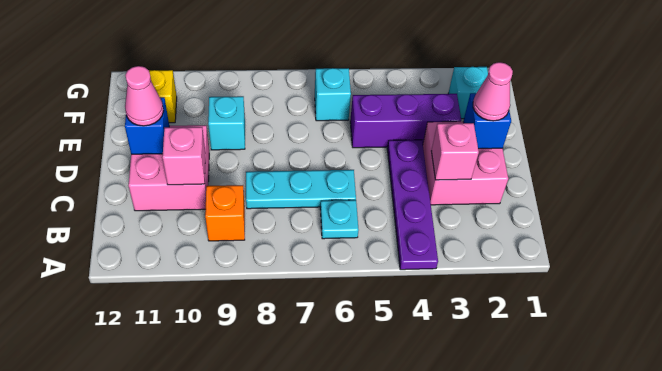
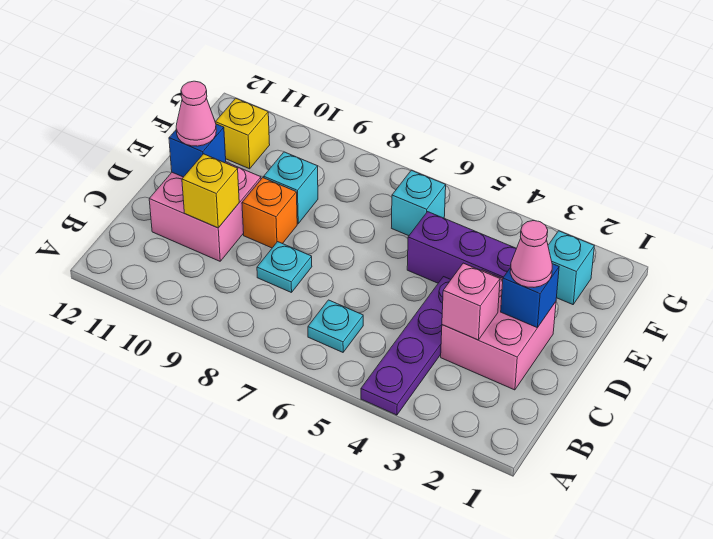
orange 1x1 brick [205,185,245,241] -> orange 1x1 brick moved to [242,178,297,248]
cyan 1x3 plate [246,170,356,209] -> cyan 1x1 plate [257,242,312,293]
pink 1x1 brick [163,127,205,185] -> yellow 1x1 brick [182,154,239,228]

